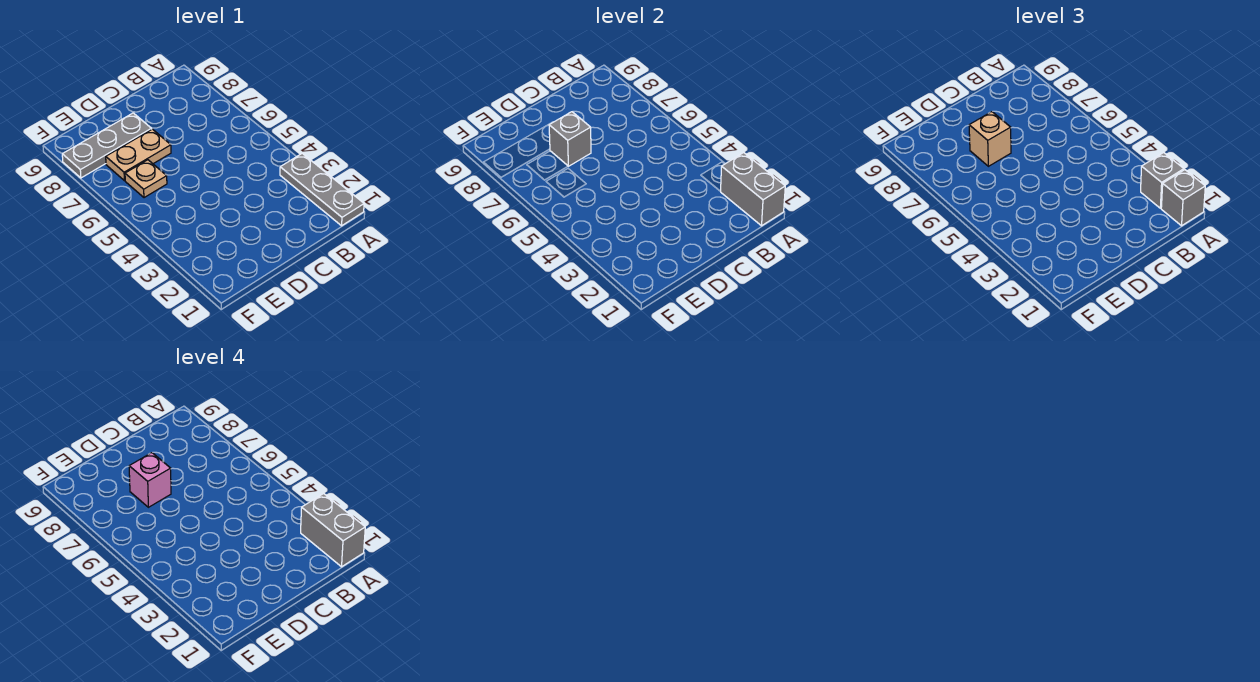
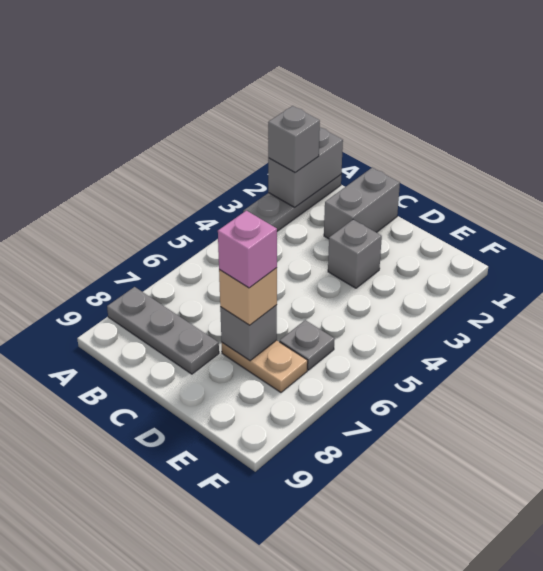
grey 1x1 brick [1161,170,1205,226] -> grey 1x1 brick moved to [328,220,382,288]
grey 1x2 brick [301,494,365,567] -> grey 1x2 brick moved to [324,168,400,239]
grey 1x3 plate [62,113,152,178] -> grey 1x3 plate moved to [107,287,219,374]
tan 1x1 plate [125,160,167,198] -> grey 1x1 plate [279,320,334,370]

